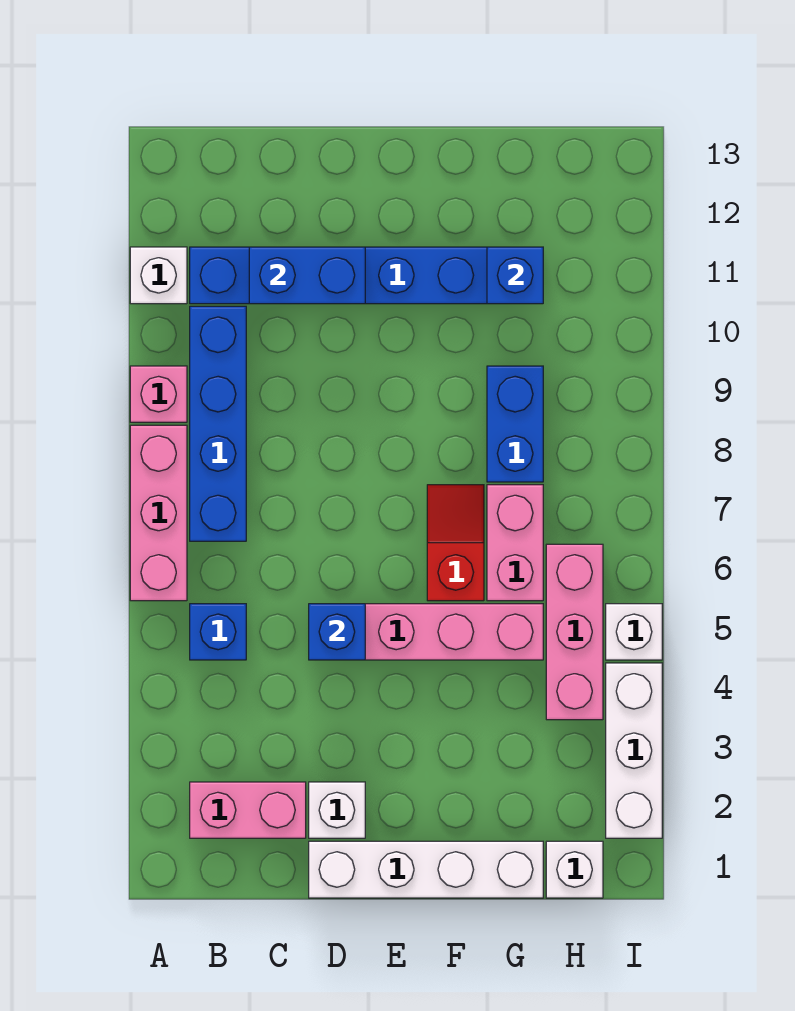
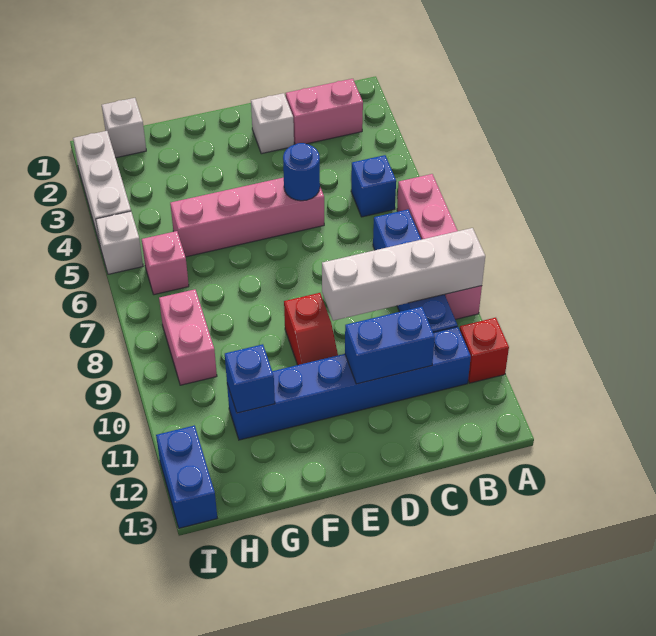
white 1x1 brick [130,247,187,304] -> red 1x1 brick [460,318,509,383]
white 1x4 brick [309,841,543,898] -> white 1x4 brick moved to [322,228,485,321]
blue 1x1 brick [309,604,365,660] -> blue 1x1 round brick [283,143,320,201]
red 1x2 slope [427,485,484,601] -> red 1x2 slope moved to [284,293,338,365]
pink 1x2 brick [487,485,543,601] -> pink 1x2 brick moved to [159,289,217,385]
blue 1x2 brick [487,366,543,482] -> blue 1x2 brick moved to [156,425,217,528]
pink 1x3 brick [546,544,603,720] -> pink 1x1 brick [142,231,189,295]

